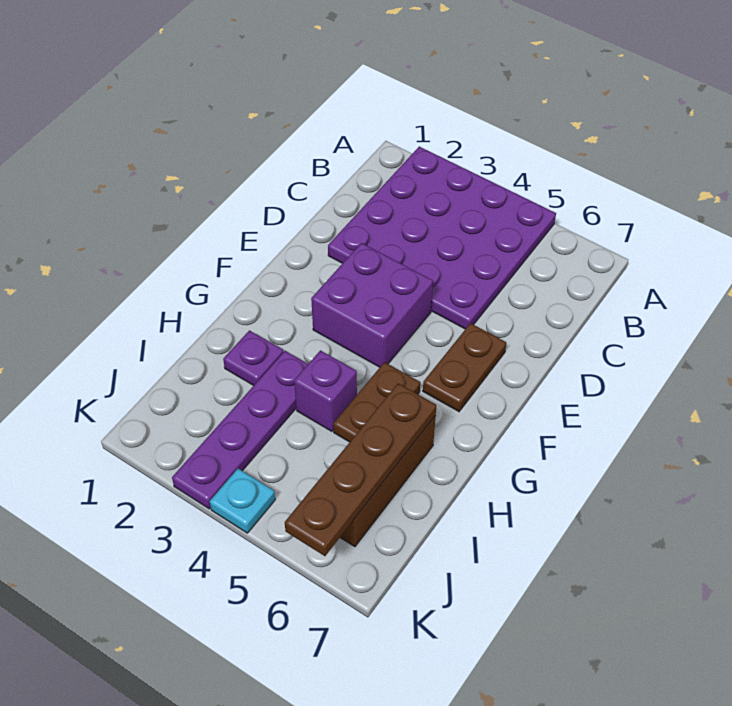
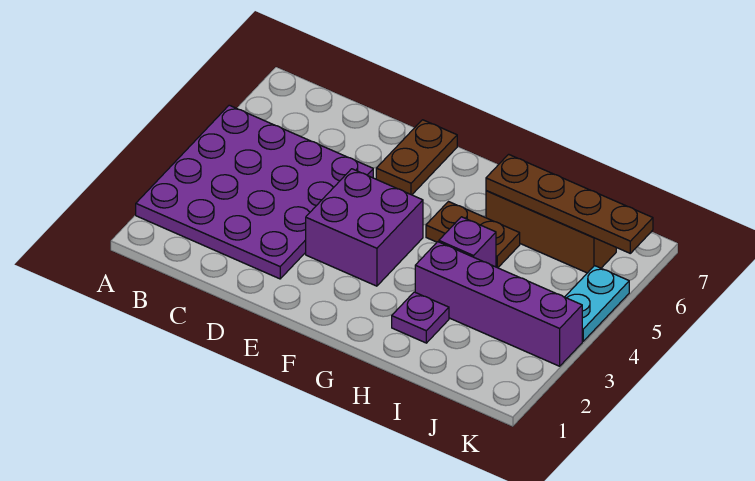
brown 1x2 plate [423,323,506,412] -> brown 1x2 plate turned to [376,120,457,195]
purple 1x4 plate [172,351,308,509] -> purple 1x4 brick [415,242,582,366]
cyan 1x1 plate [210,469,275,533] -> cyan 1x2 plate [565,266,629,341]

